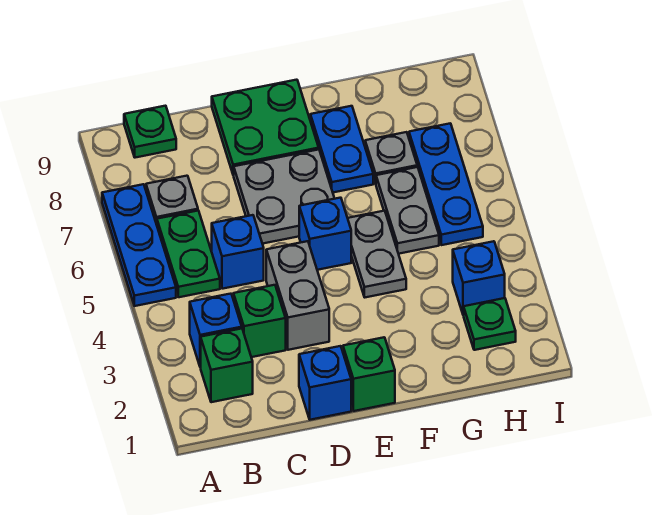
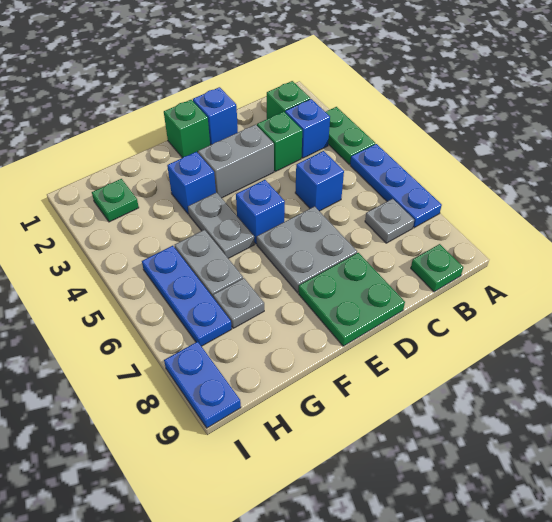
green 1x2 plate [157,211,220,297] -> green 1x2 plate moved to [326,107,375,164]
grey 1x2 brick [266,241,329,350] -> grey 1x2 brick turned to [198,125,274,198]
blue 1x2 plate [310,106,373,192] -> blue 1x2 plate moved to [164,342,241,428]
blue 1x1 brick [453,241,505,315] -> blue 1x1 brick moved to [167,152,216,214]

